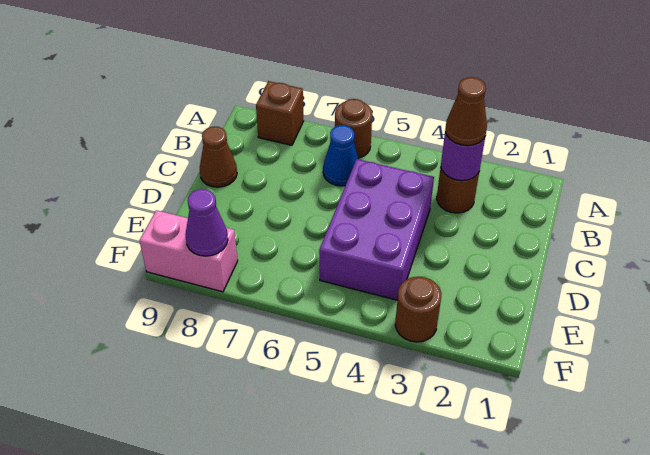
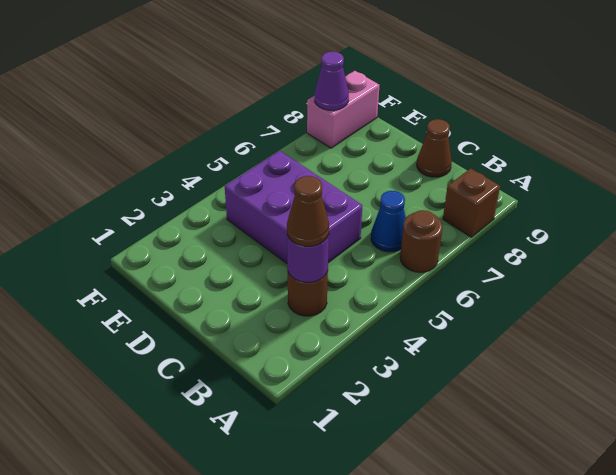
brown 1x1 round brick [395,276,441,342] -> none

